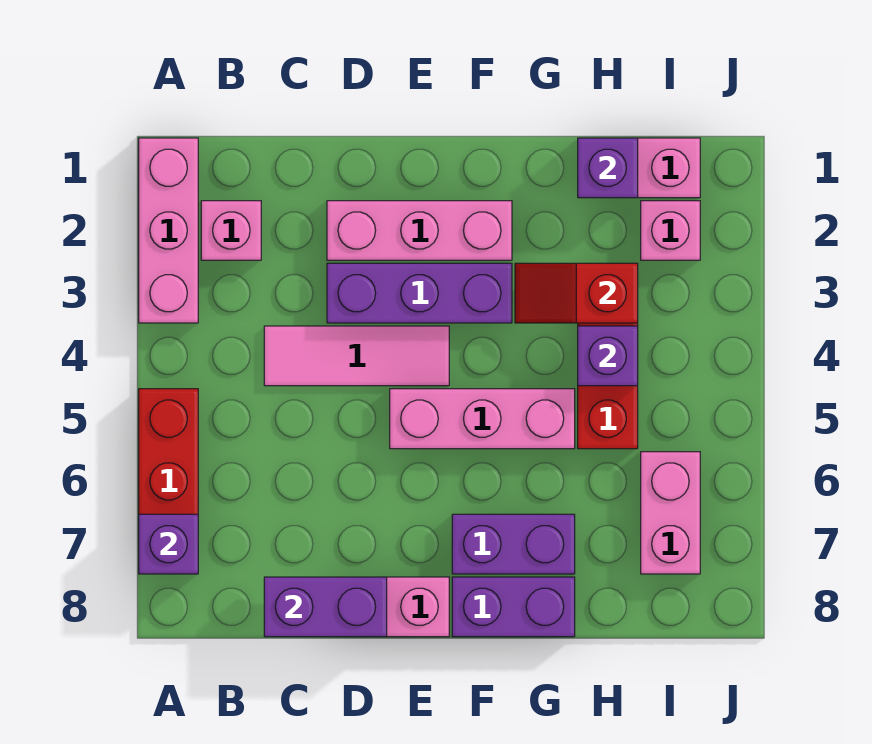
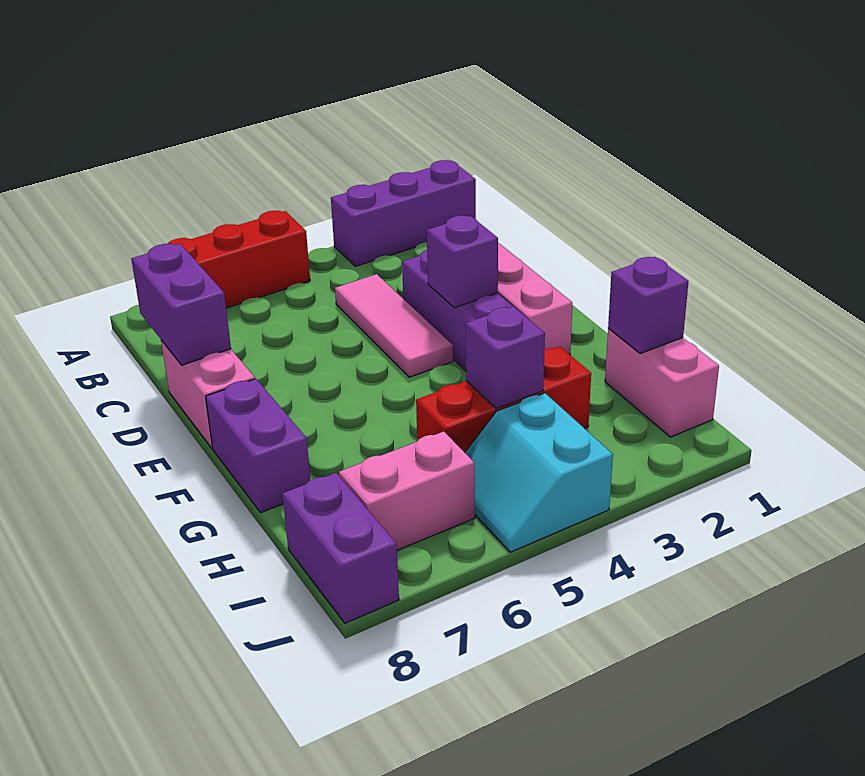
pink 1x3 brick [139,138,198,323] -> purple 1x3 brick [331,160,476,266]
purple 1x1 brick [139,514,198,574] -> purple 1x1 brick moved to [427,216,498,308]
pink 1x1 brick [201,201,261,260] -> none
pink 1x3 brick [390,389,575,449] -> none
purple 1x2 brick [452,514,575,574] -> purple 1x2 brick moved to [282,473,399,623]
red 1x2 slope [515,263,638,323] -> none
pink 1x1 brick [641,201,700,260] -> none
none -> cyan 2x2 slope [465,393,613,552]

